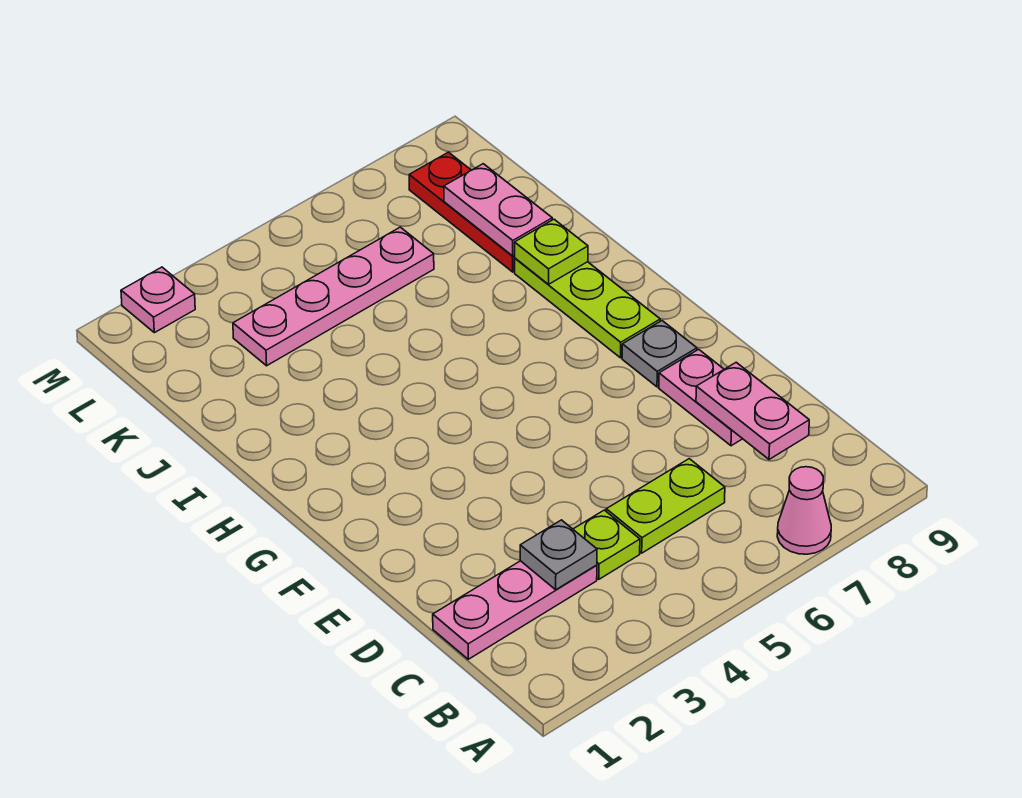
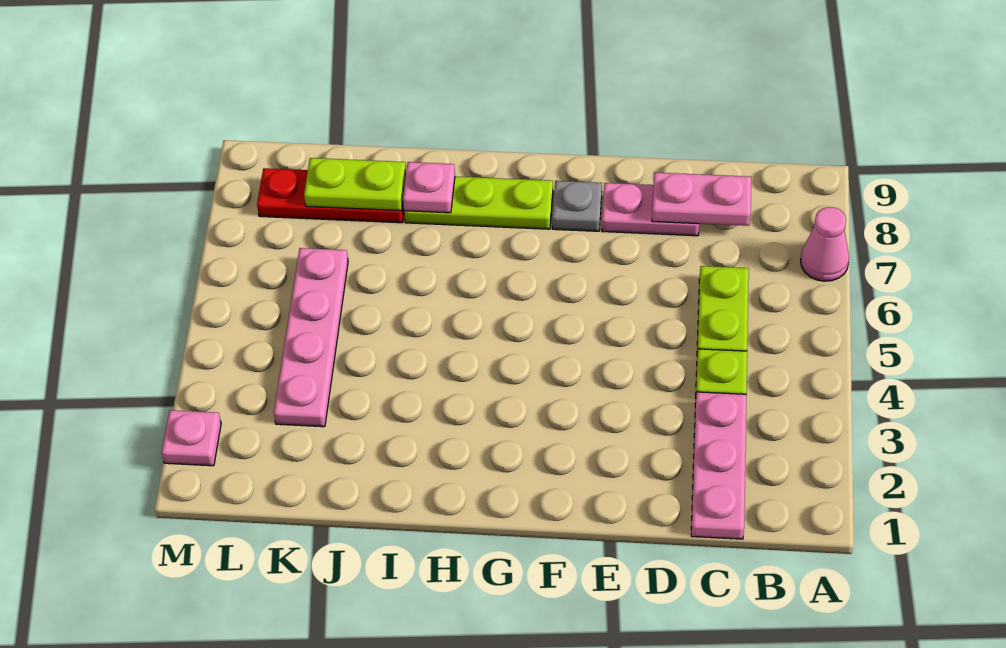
grey 1x1 plate [520,520,597,590] -> none
lime 1x1 plate [515,219,588,284] -> pink 1x1 plate [403,162,455,213]
pink 1x2 plate [444,164,552,256] -> lime 1x2 plate [304,158,406,211]

